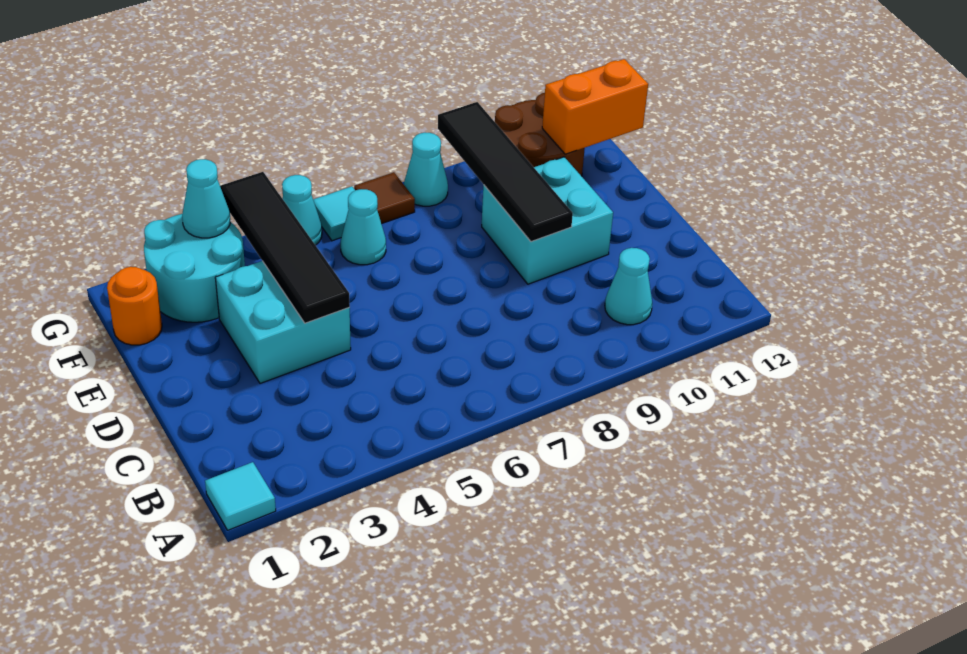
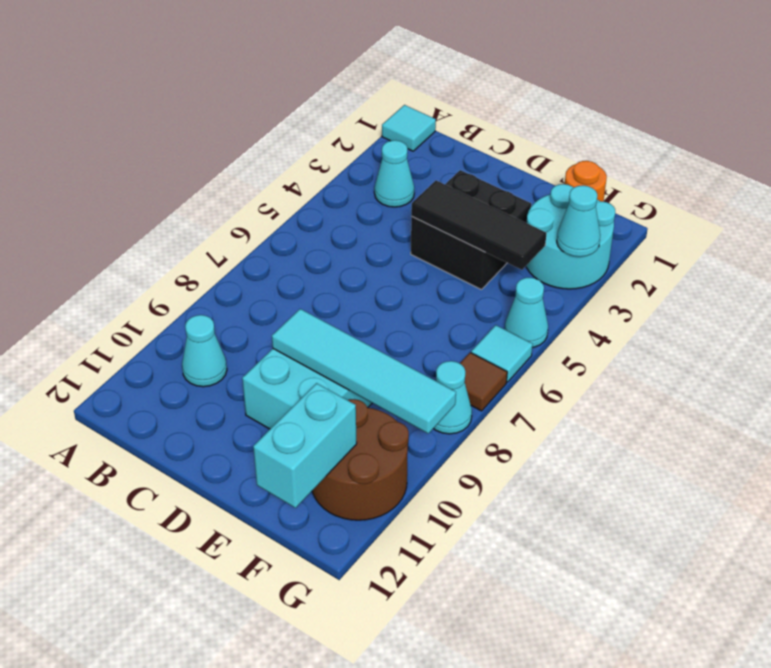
cyan 2x2 brick [215,261,351,383] -> black 2x2 brick [411,170,531,289]
black 1x4 tile [220,172,350,323] -> black 1x3 tile [411,181,547,270]
black 1x4 tile [438,102,573,242] -> cyan 1x4 tile [272,309,456,433]
cyan 1x1 cone [341,189,386,265] -> cyan 1x1 cone moved to [374,140,414,207]
orange 1x2 brick [542,59,648,154] -> cyan 1x2 brick [253,383,357,508]

